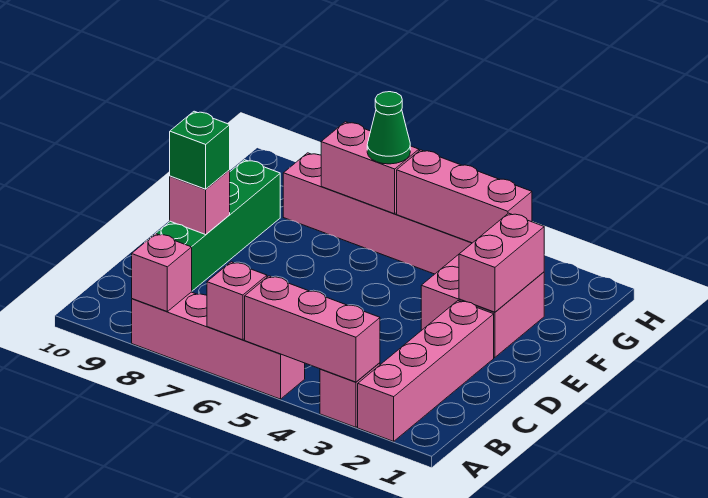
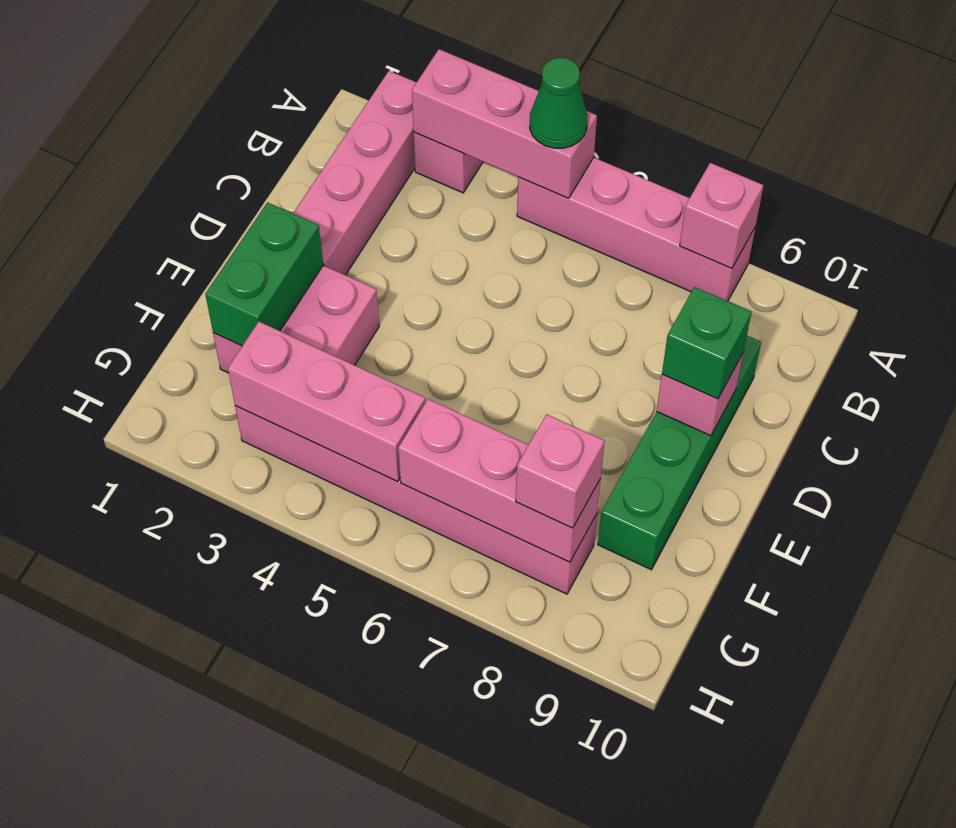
pink 1x1 brick [207,262,267,340] -> pink 1x1 brick moved to [516,414,605,528]
pink 1x2 brick [459,213,544,312] -> green 1x2 brick [205,202,323,346]
pink 1x2 brick [321,122,419,214] -> pink 1x3 brick [398,399,601,562]
green 1x1 cone [367,92,410,164] -> green 1x1 cone moved to [530,58,587,148]

